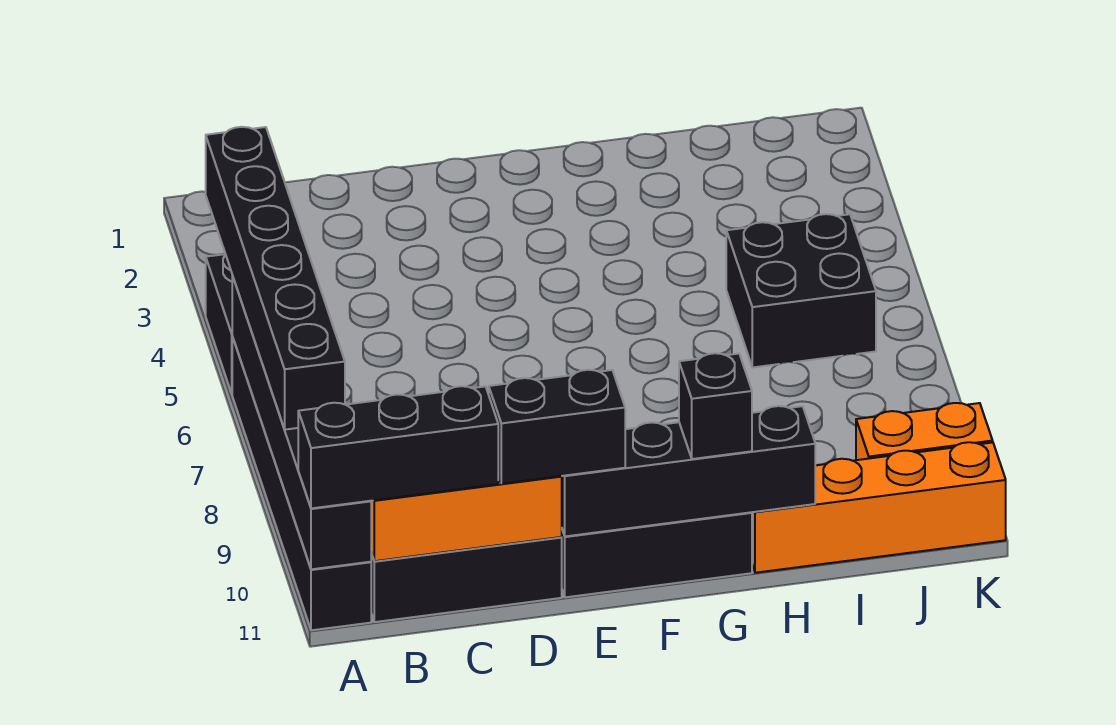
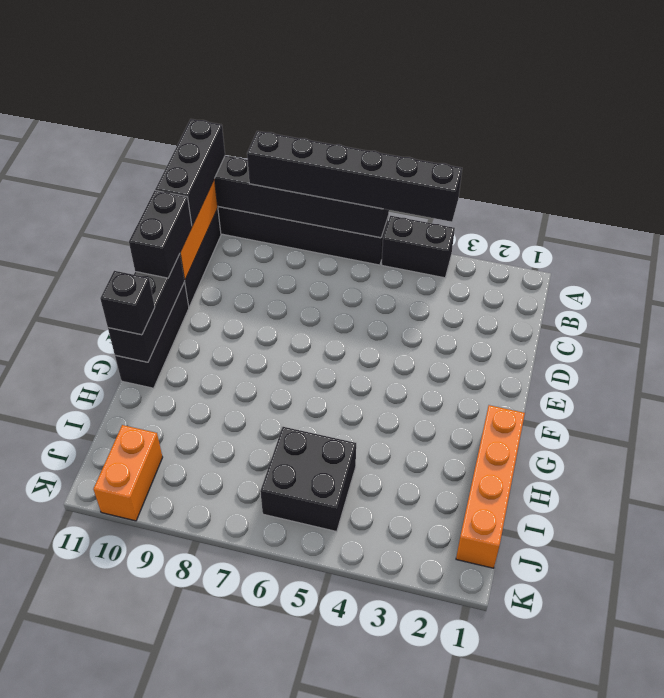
black 1x4 brick [562,406,815,536] -> black 1x3 brick [108,254,185,362]
orange 1x4 brick [752,442,1006,573] -> orange 1x4 brick moved to [456,405,525,568]

